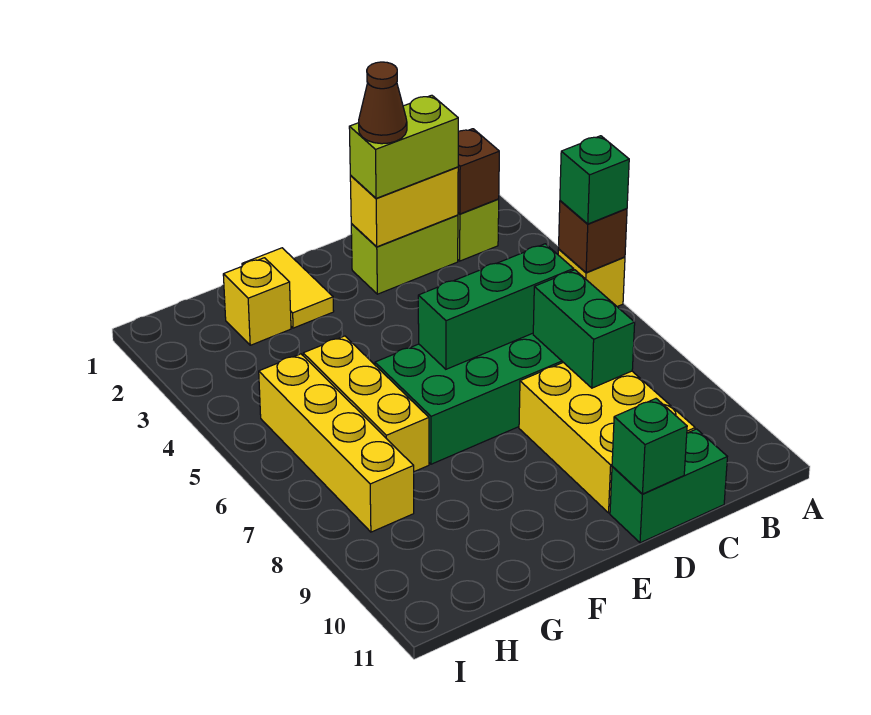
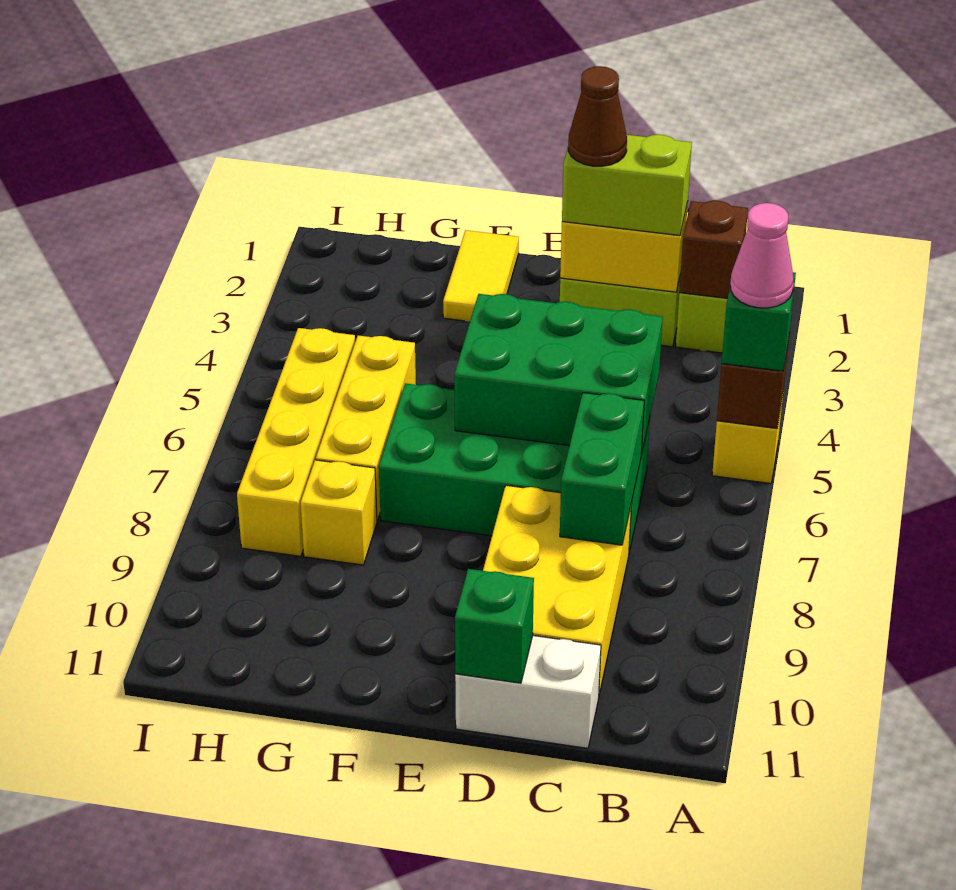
none -> pink 1x1 cone [730,203,794,308]
green 1x3 brick [418,244,574,369] -> green 2x3 brick [454,294,663,455]
green 1x2 brick [610,429,727,543] -> white 1x2 brick [455,636,601,748]
yellow 1x1 brick [223,258,291,345] -> yellow 1x1 brick moved to [301,460,377,565]

